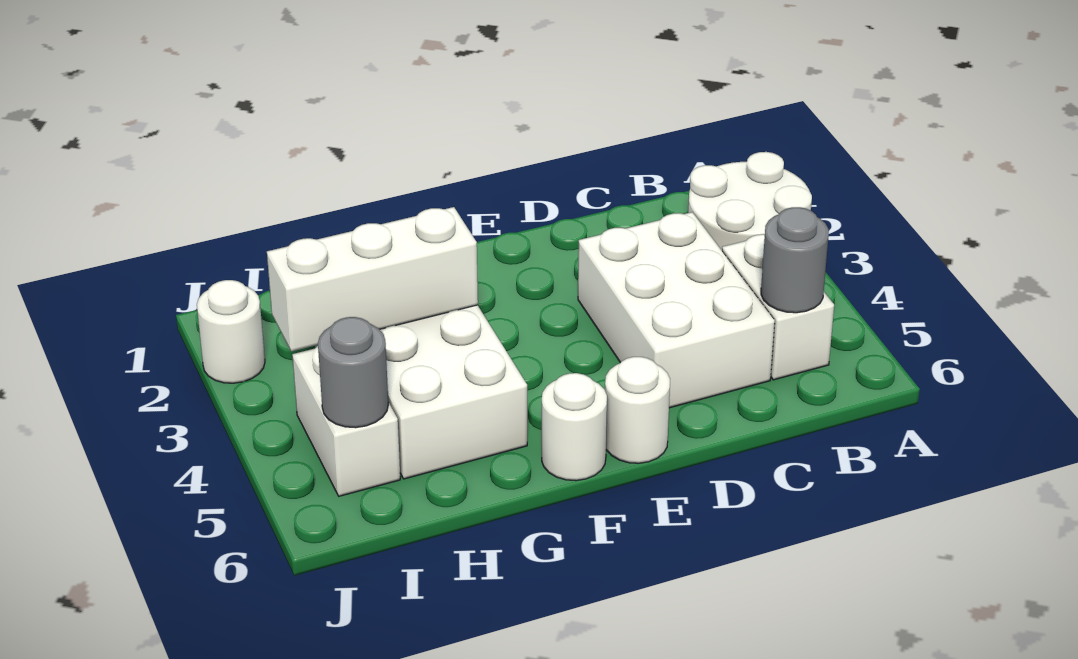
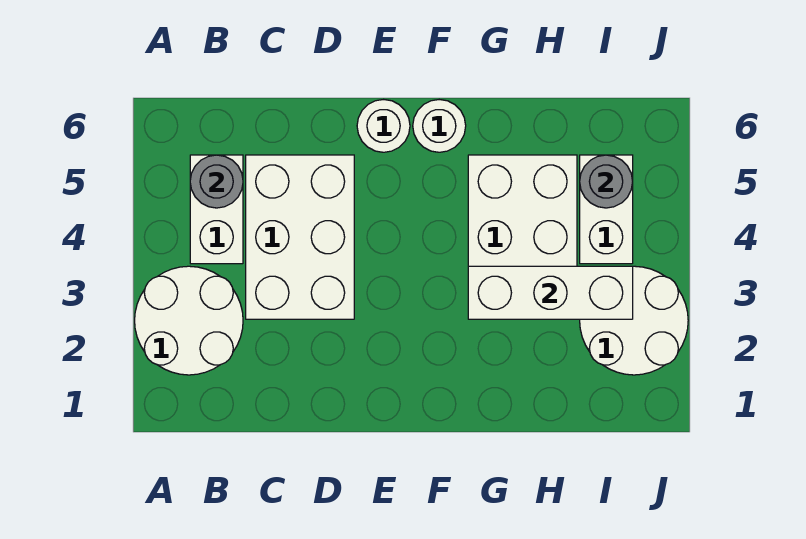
white 1x1 round brick [197,280,265,383] -> white 2x2 round brick [580,266,688,375]

